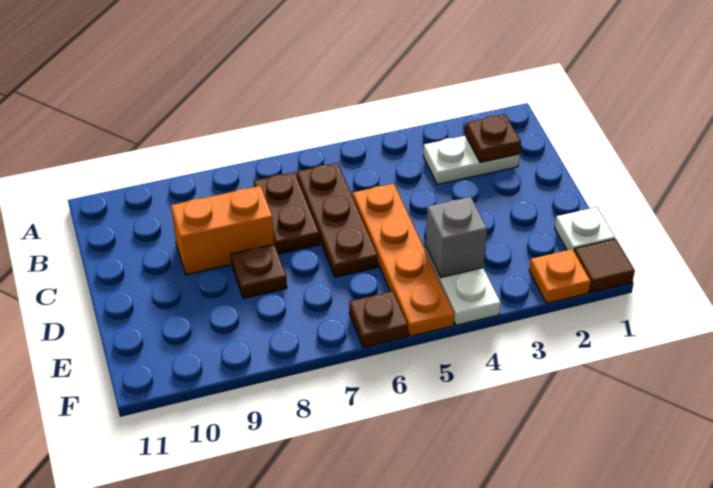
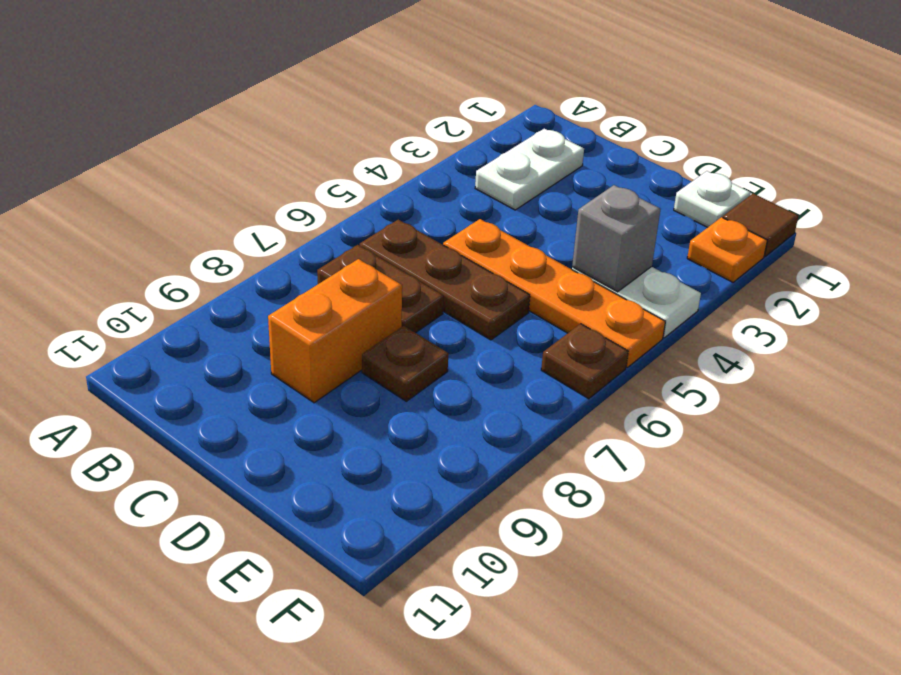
brown 1x1 plate [465,114,521,163] -> none

